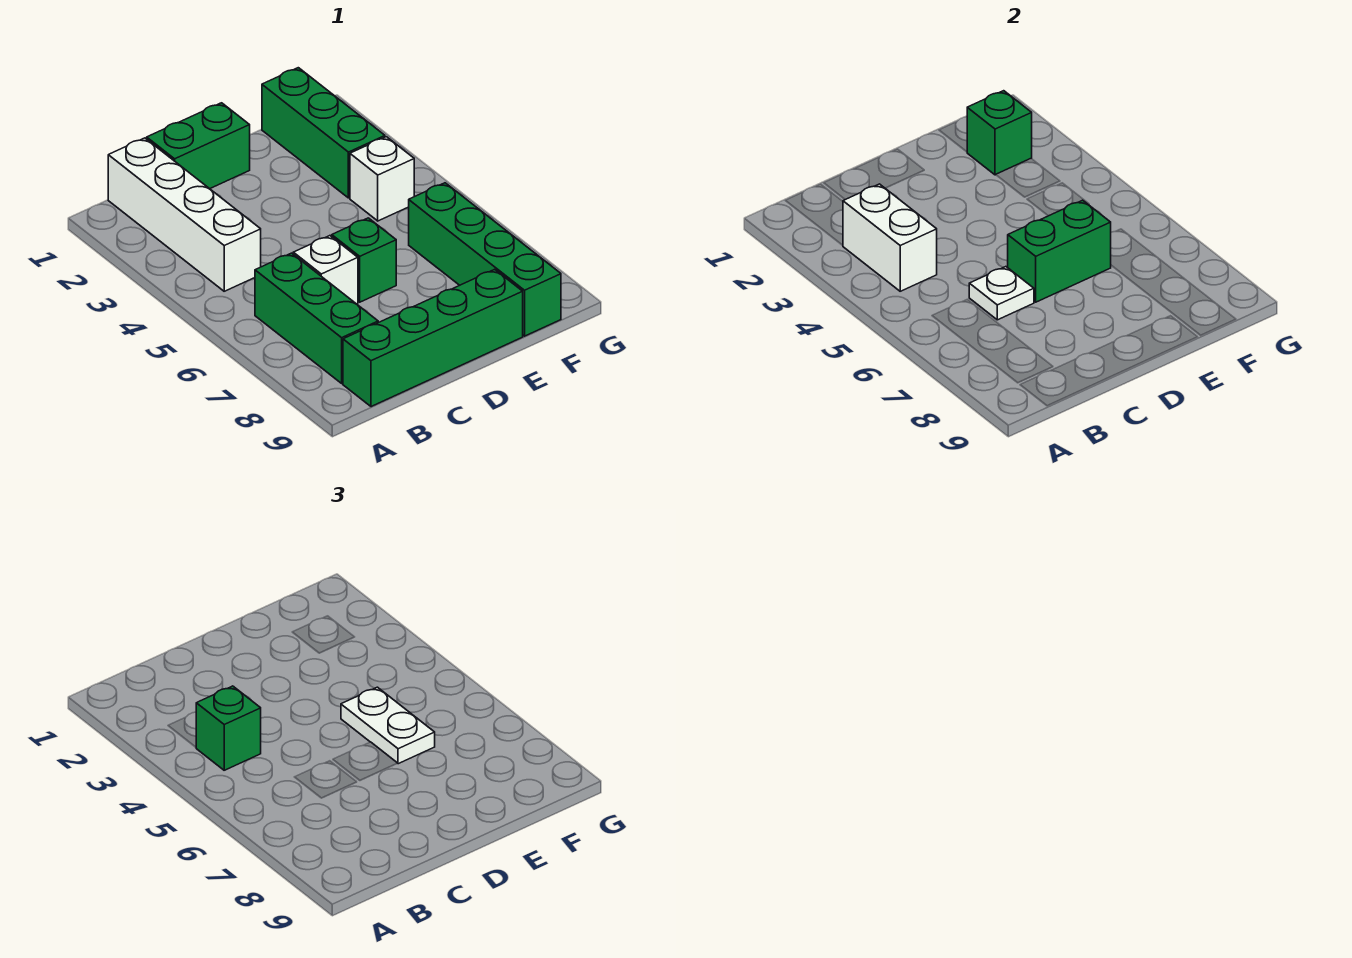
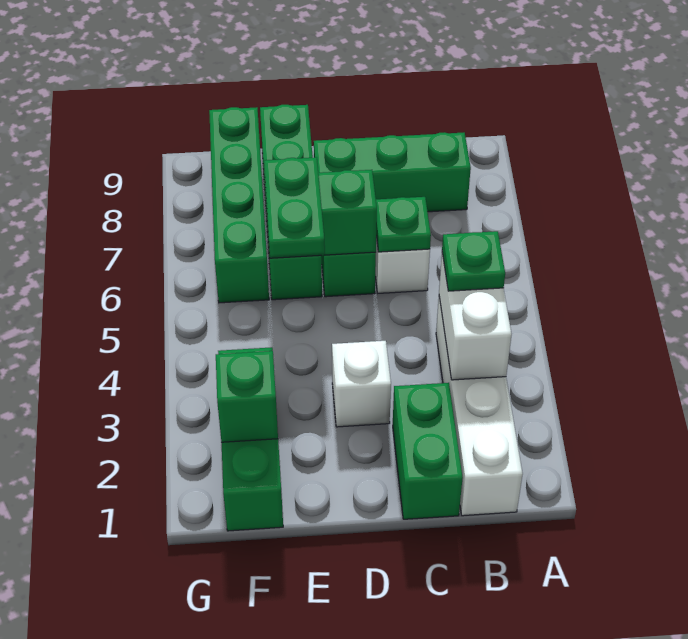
green 1x1 brick [196,686,261,770] -> green 1x1 plate [442,231,505,291]
green 1x3 brick [255,253,378,383] -> green 1x3 brick turned to [314,132,471,212]
green 1x4 brick [343,269,523,407] -> green 1x4 brick turned to [260,105,322,300]
green 1x2 brick [147,103,250,189] -> green 1x2 brick turned to [393,383,463,519]
white 1x1 plate [969,267,1034,320] -> green 1x1 plate [376,197,431,252]
white 1x2 plate [341,687,435,764] -> green 1x2 plate [264,157,325,257]
white 1x1 brick [350,137,414,221] -> white 1x1 brick moved to [332,341,391,427]

